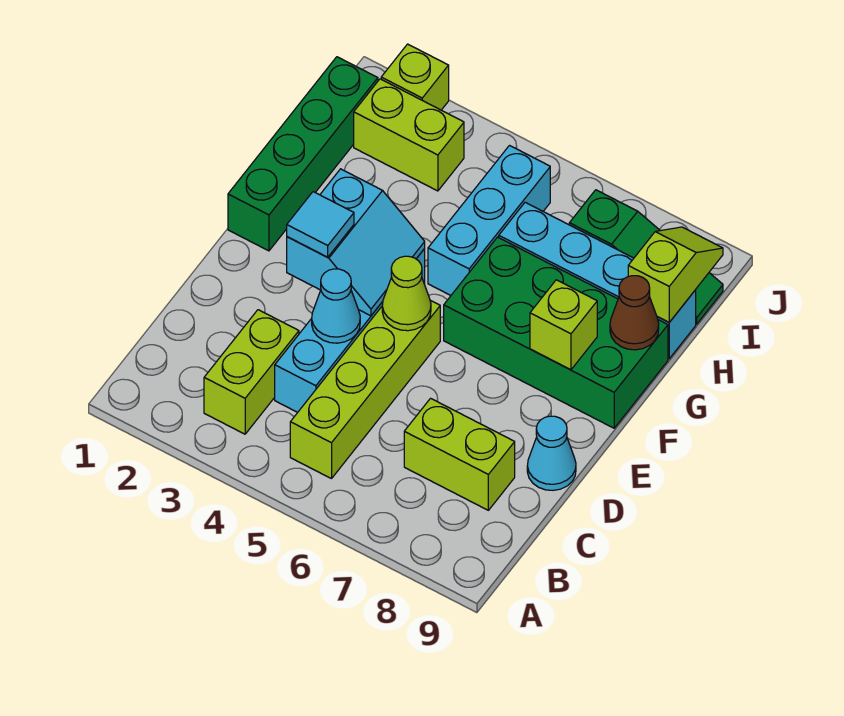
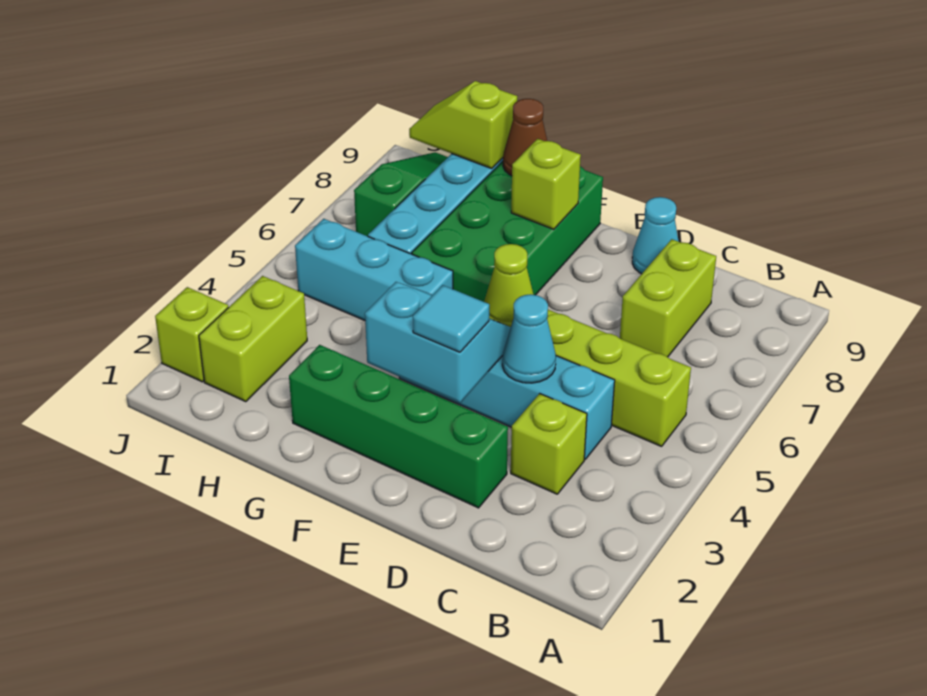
lime 1x2 brick [204,310,299,434] -> lime 1x1 brick [511,394,587,494]
green 1x4 brick [228,57,378,251] -> green 1x4 brick moved to [289,345,508,508]

